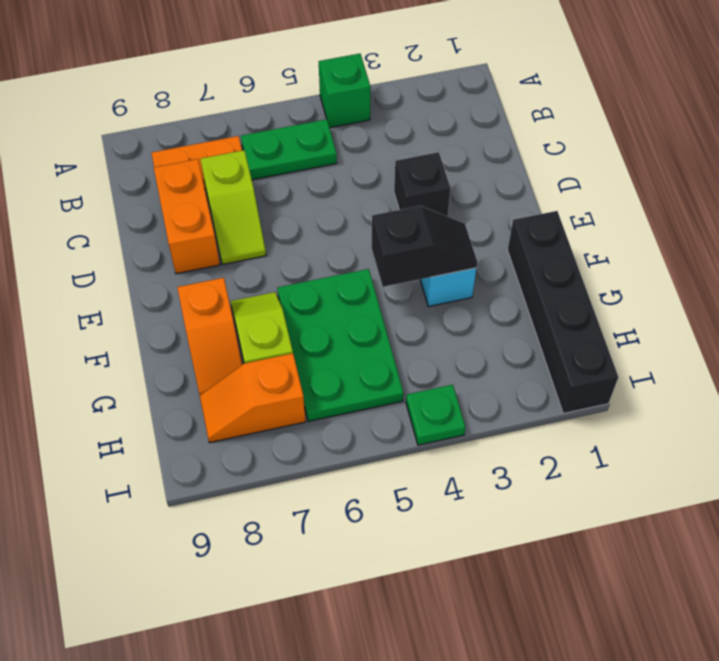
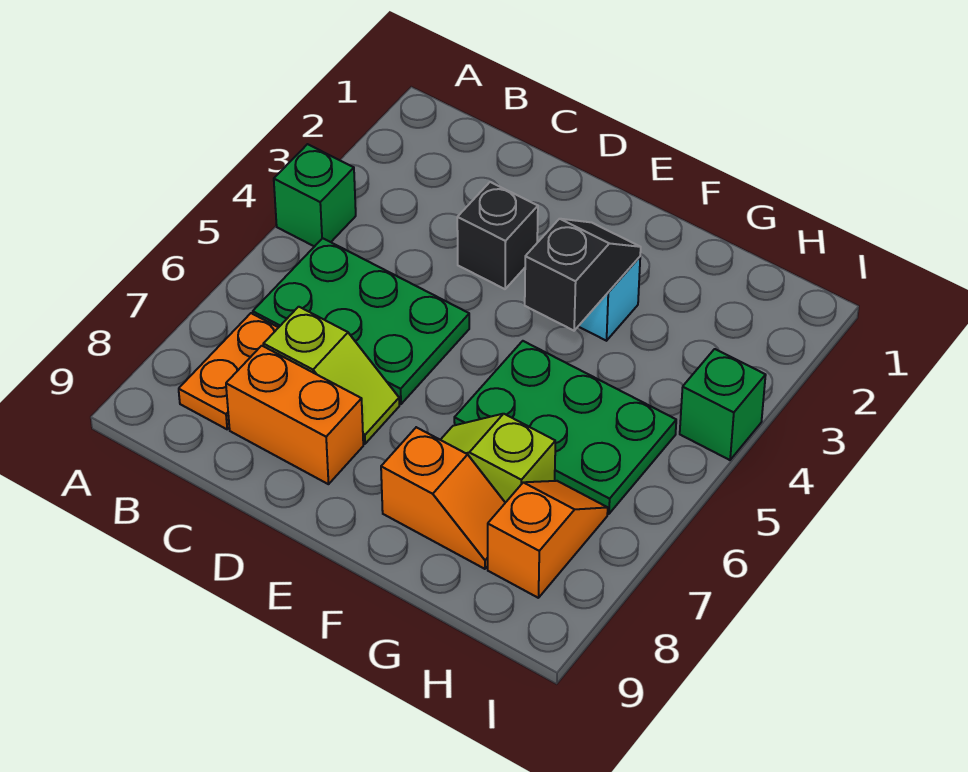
green 1x2 plate [241,119,337,180] -> green 2x3 plate [253,238,469,404]
black 1x4 brick [508,211,618,414] -> none
orange 1x2 slope [200,353,306,443] -> orange 1x2 slope turned to [488,481,608,598]
green 1x1 plate [406,385,466,445] -> green 1x1 brick [680,349,766,460]

